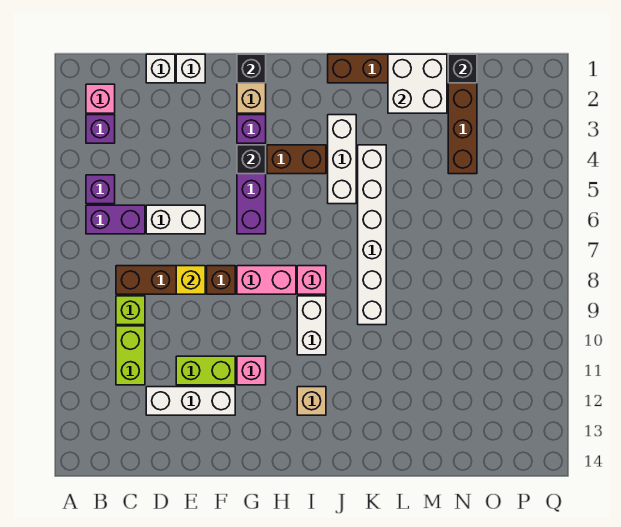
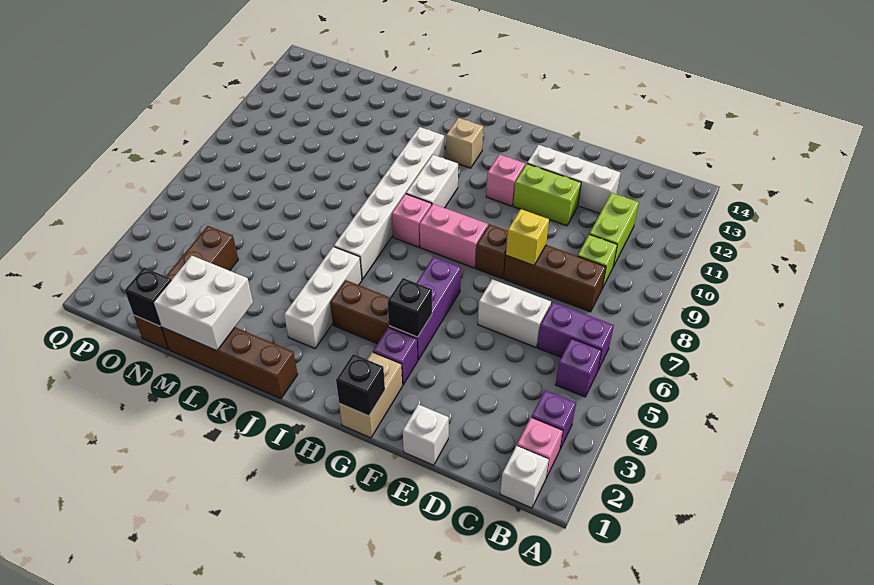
white 1x1 brick [146,54,175,83] -> white 1x1 brick moved to [500,446,549,508]
white 1x6 brick [358,145,386,325] -> white 1x6 brick moved to [334,127,444,279]

